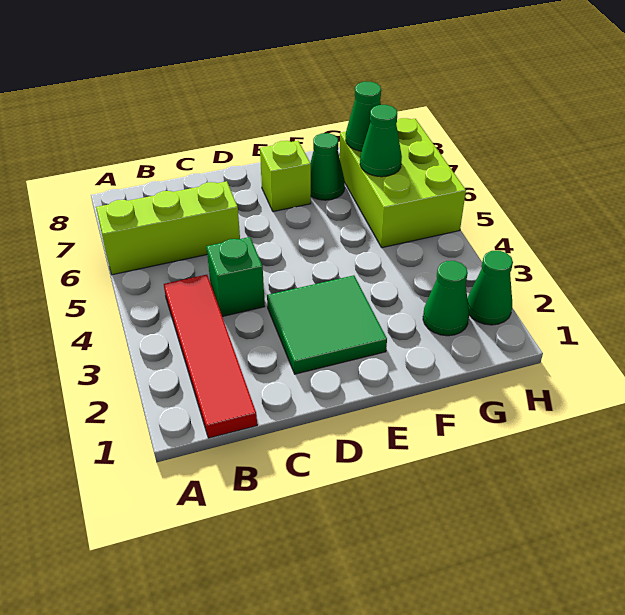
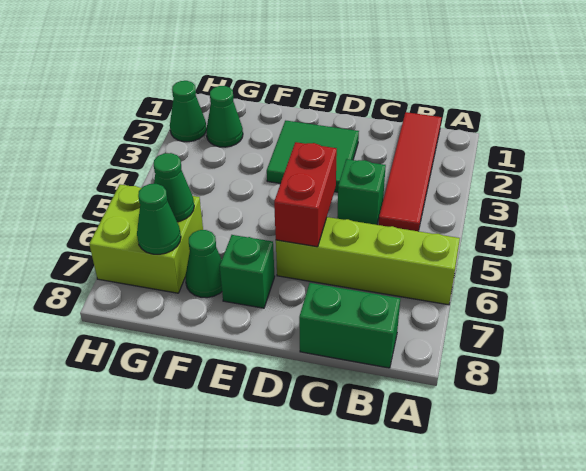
lime 1x3 brick [96,181,240,275] -> lime 1x4 brick [276,217,460,305]
none -> green 1x2 brick [299,283,400,368]
none -> red 1x2 brick [274,142,337,247]
lime 1x1 brick [260,141,311,212] -> green 1x1 brick [220,235,275,308]
lime 2x3 brick [339,118,466,248] -> lime 2x2 brick [89,184,203,293]

